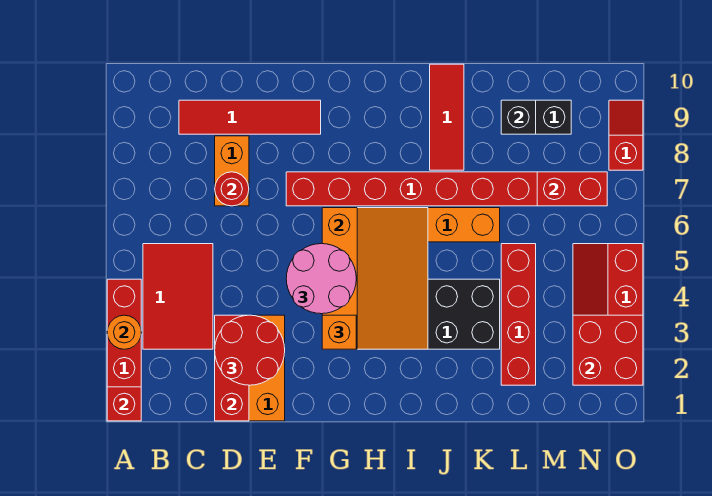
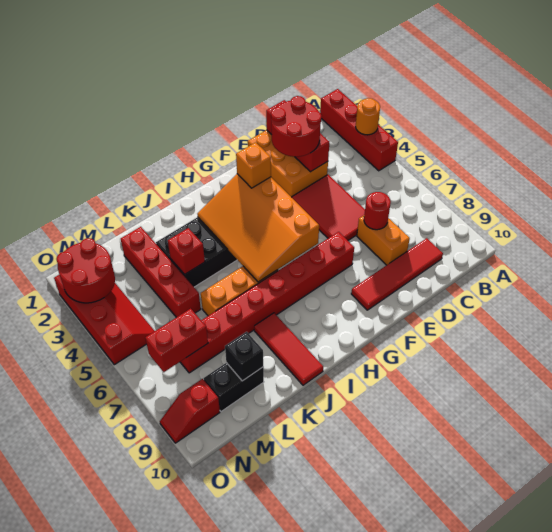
red 1x1 brick [107,387,141,421] -> red 1x1 brick moved to [168,228,205,274]
red 2x3 tile [143,244,213,349] -> red 2x3 tile moved to [292,175,365,240]
pink 2x2 round brick [286,244,356,314] -> none
red 2x2 brick [573,315,643,385] -> red 2x2 round brick [56,238,115,303]
red 1x2 slope [609,100,643,170] -> red 1x2 slope turned to [160,379,220,443]

